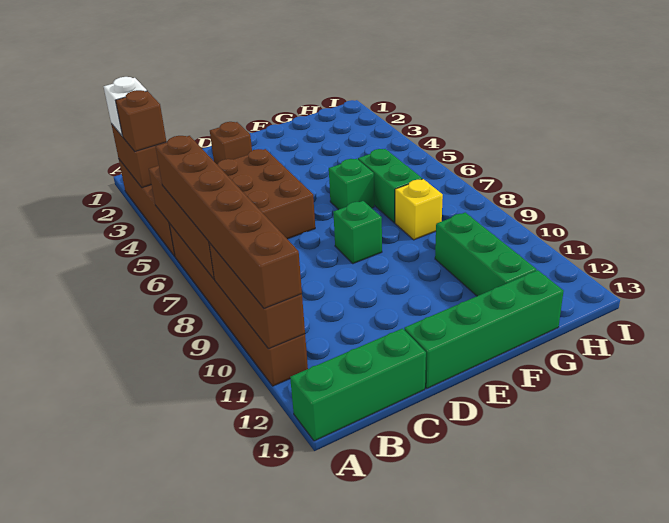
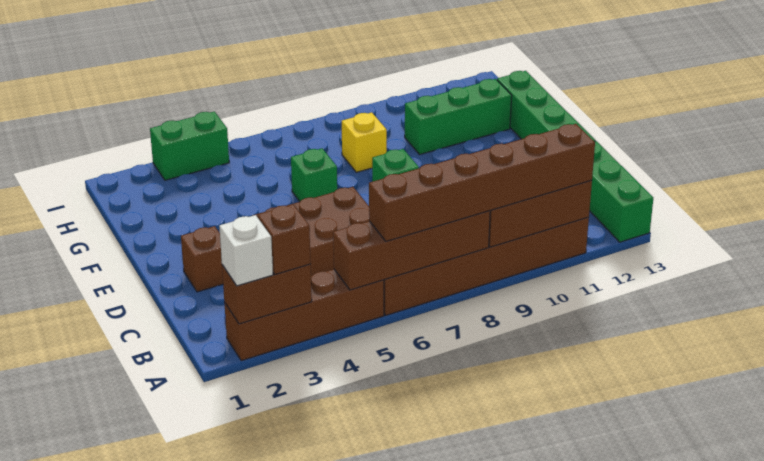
green 1x2 brick [358,149,422,223] -> green 1x2 brick moved to [150,111,229,180]

